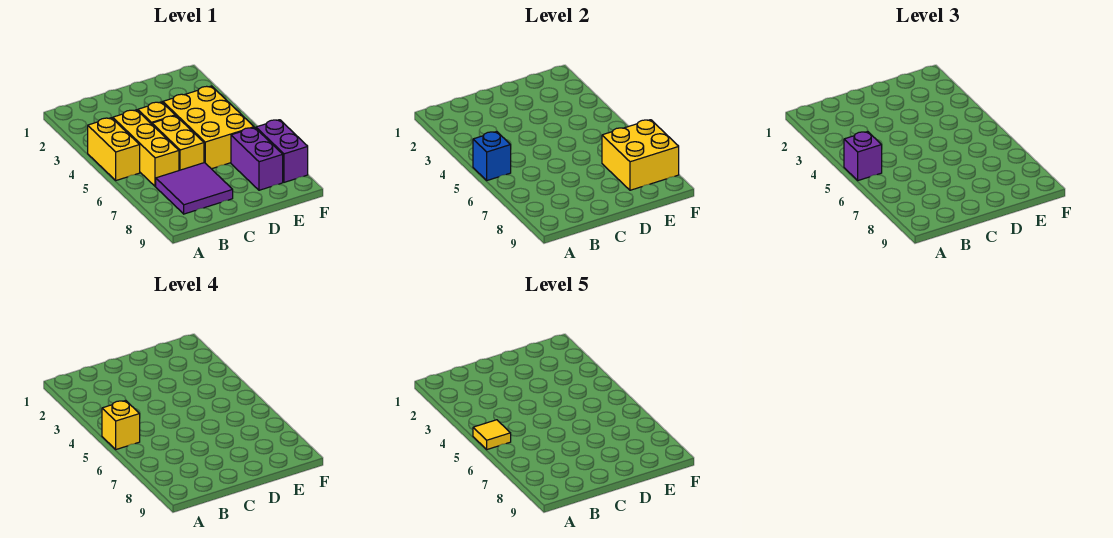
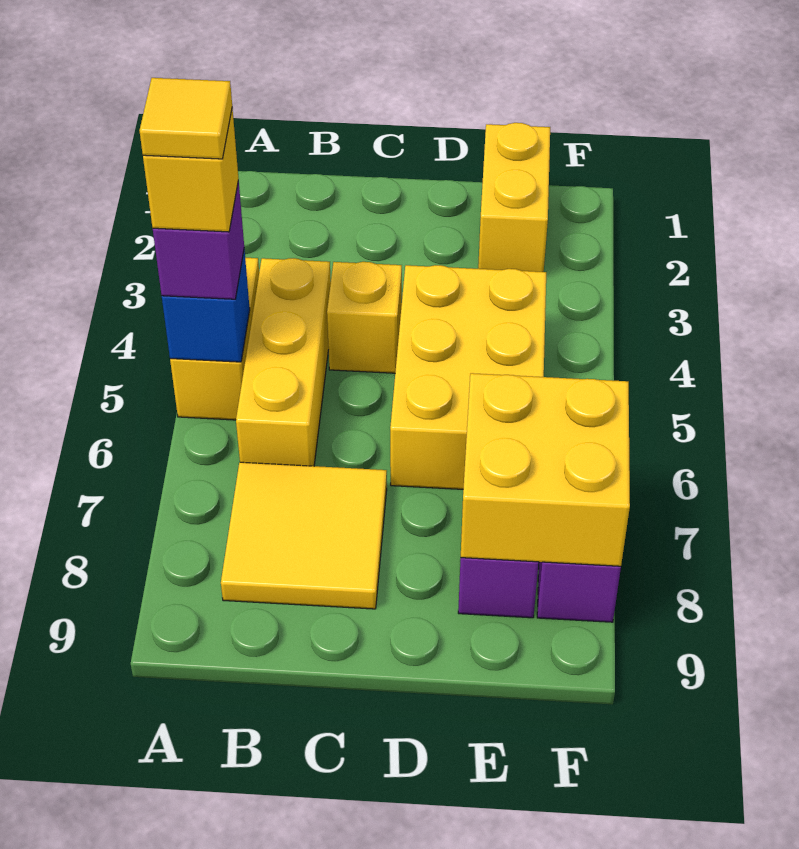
purple 2x2 tile [156,163,233,214] -> yellow 2x2 tile [221,462,387,609]
yellow 1x2 brick [152,116,204,170] -> yellow 1x2 brick moved to [478,123,550,272]

